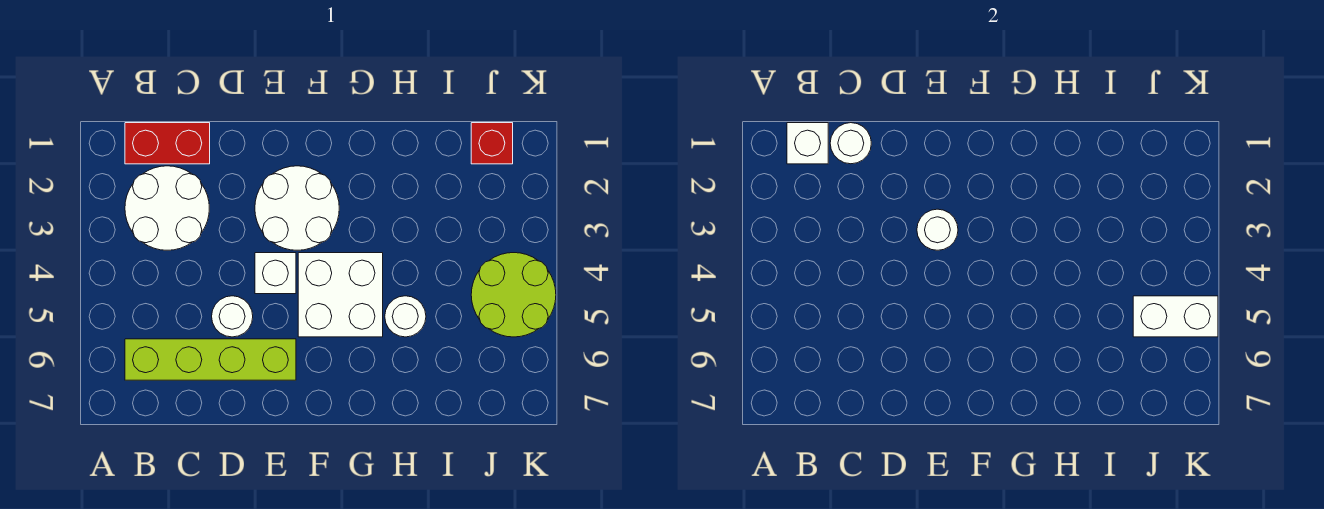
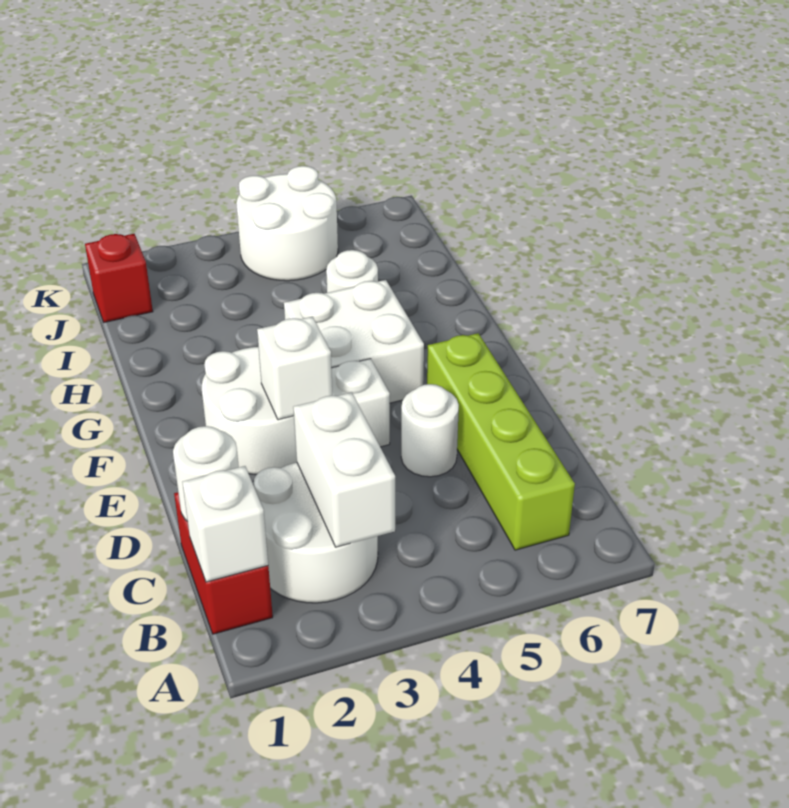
white 1x1 round brick [917,209,958,250] -> white 1x1 brick [257,317,332,420]
lime 2x2 round brick [471,253,556,337] -> white 2x2 round brick [236,166,338,281]
white 1x2 brick [1133,296,1218,337] -> white 1x2 brick moved to [293,392,395,547]

